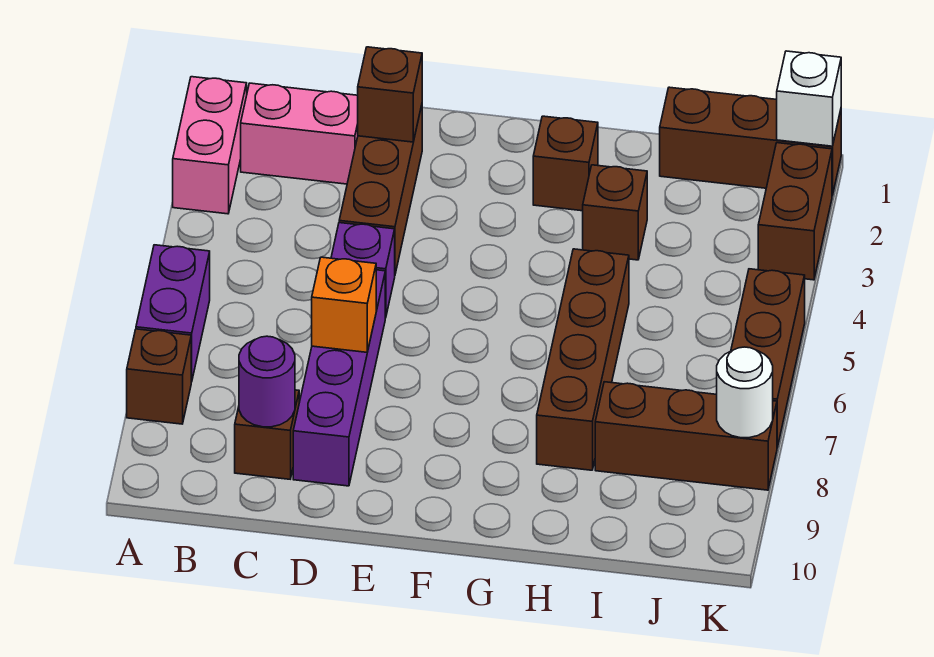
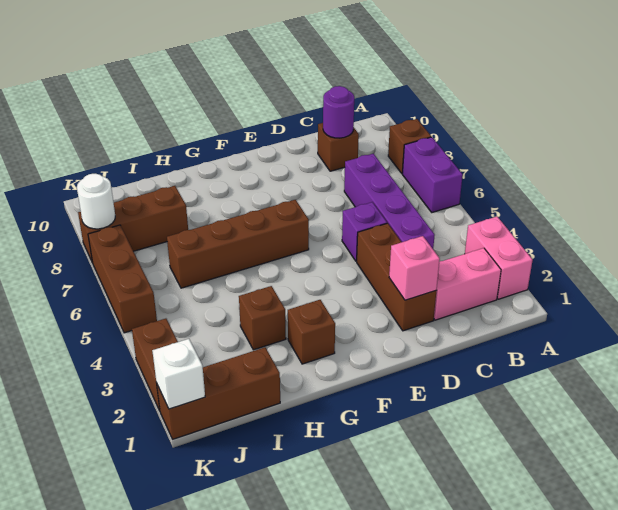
brown 1x1 brick [358,47,422,142] -> pink 1x1 brick [389,236,440,300]
purple 1x4 brick [293,270,385,486] -> purple 1x4 brick moved to [344,154,435,249]
orange 1x1 brick [312,257,376,352] -> none
brown 1x4 brick [537,249,629,470] -> brown 1x4 brick turned to [167,200,309,288]

